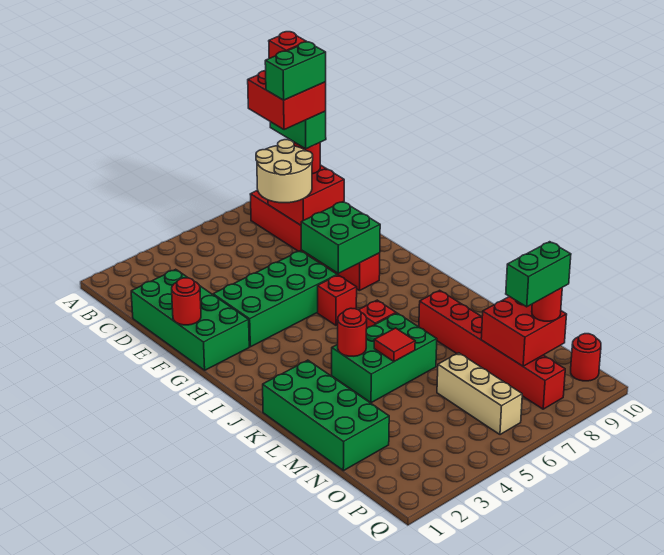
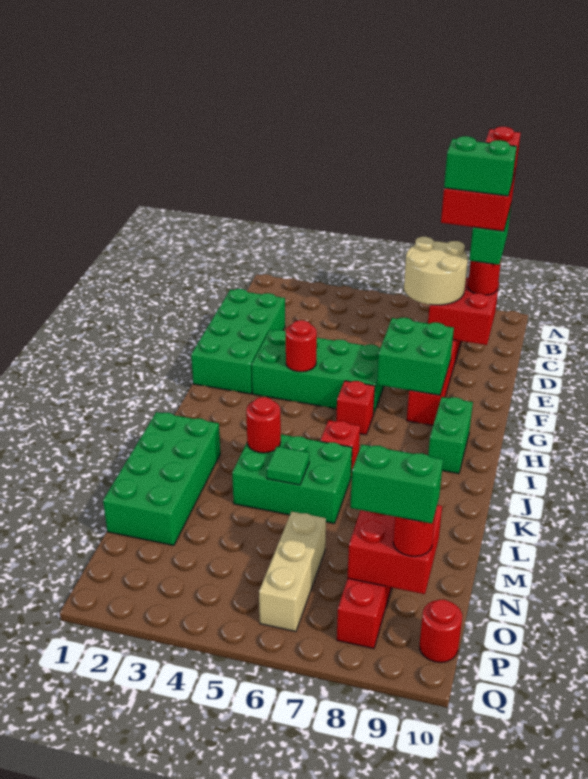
red 1x1 round brick [172,278,201,325] -> red 1x1 round brick moved to [286,320,317,372]
none -> green 1x2 brick [428,397,473,474]
red 1x1 tile [374,328,415,362] -> green 1x1 tile [267,446,309,485]

